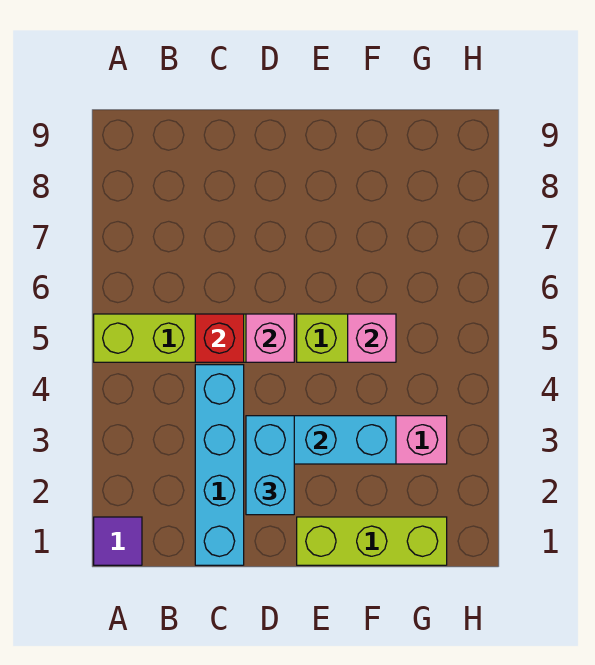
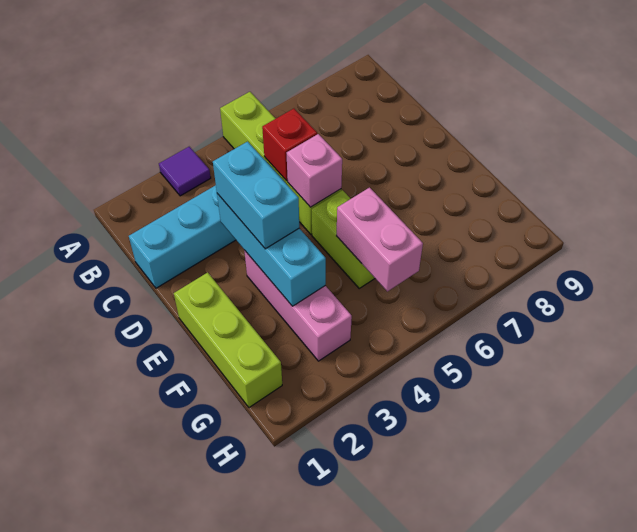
purple 1x1 tile [94,517,142,565] -> purple 1x1 tile moved to [159,147,211,196]
cyan 1x2 brick [246,416,294,515] -> cyan 1x2 brick turned to [213,142,299,249]
pink 1x1 brick [348,314,396,362] -> pink 1x2 brick [337,188,423,291]

